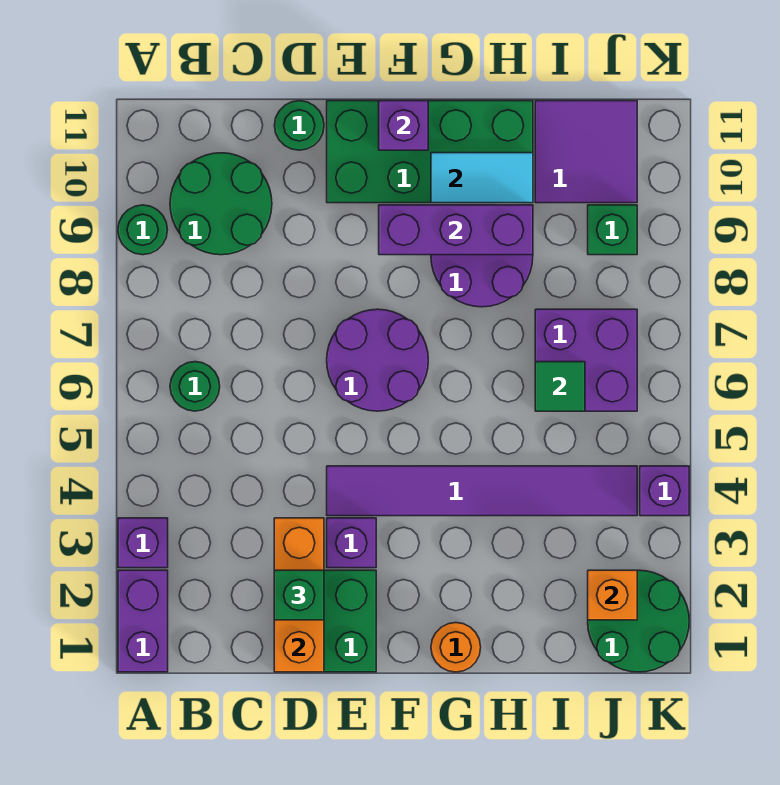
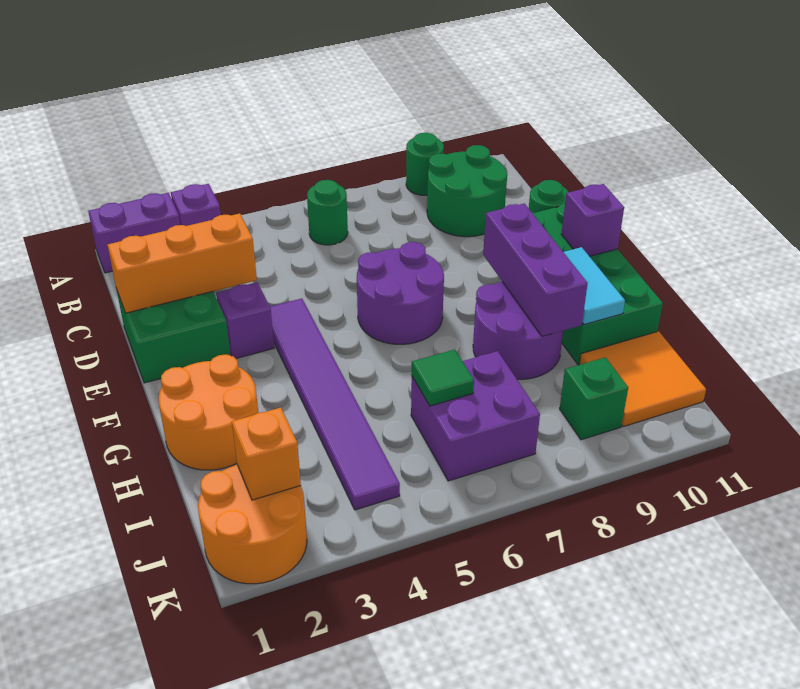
green 1x1 brick [274,570,324,620] -> none
orange 1x1 round brick [431,623,481,672] -> orange 2x2 round brick [159,354,258,470]
purple 2x2 tile [535,101,637,203] -> orange 2x2 tile [579,331,706,427]
green 2x2 round brick [588,570,689,672] -> orange 2x2 round brick [198,465,307,584]
purple 1x1 brick [640,466,689,516] -> none

